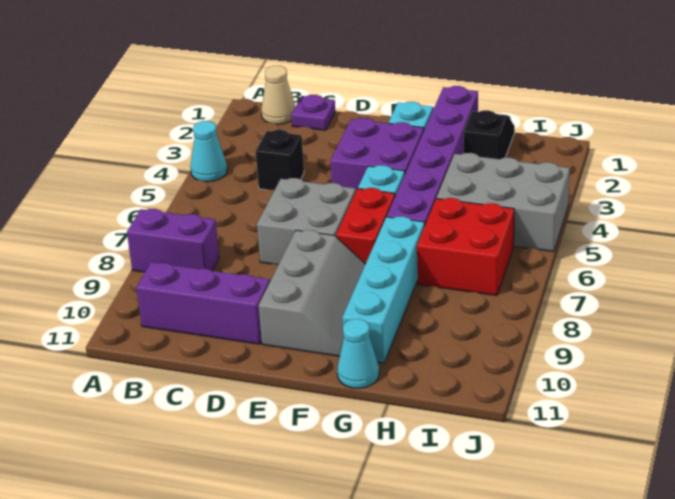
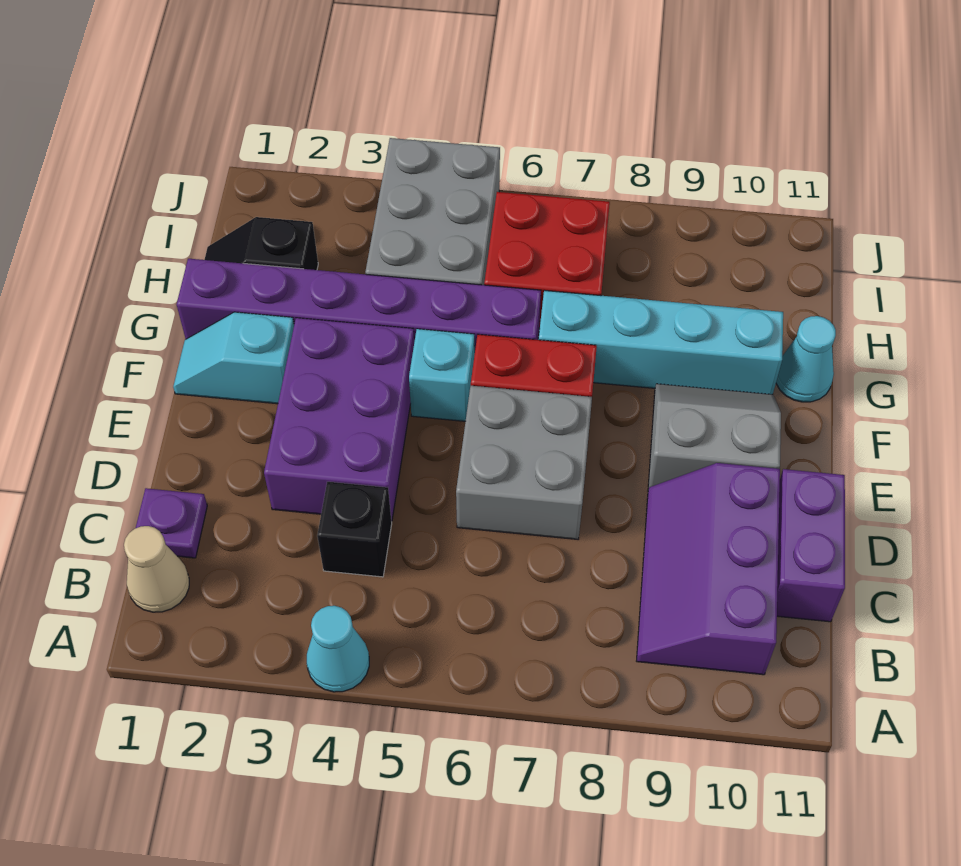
purple 1x2 brick [127,209,219,272] -> purple 1x2 brick moved to [777,469,845,622]
purple 2x2 brick [331,118,424,191] -> purple 2x3 brick [264,318,414,521]
grey 2x3 slope [259,230,365,356] -> grey 2x2 slope [648,384,781,490]

